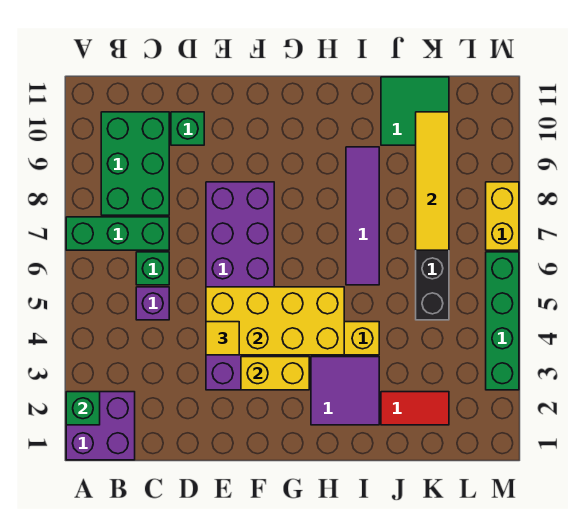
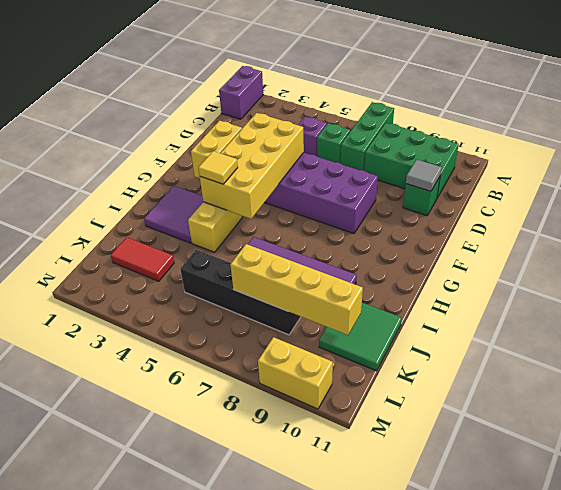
purple 2x2 brick [66,392,135,460] -> purple 1x2 brick [219,66,263,119]
green 1x1 brick [66,392,100,425] -> none
none -> grey 1x1 tile [406,160,442,191]
yellow 1x1 tile [206,322,239,355] -> yellow 1x1 tile moved to [198,151,238,184]
red 1x2 tile [381,392,449,425] -> red 1x2 tile turned to [111,237,174,281]
yellow 1x4 tile [416,112,449,250] -> yellow 1x4 brick [230,244,363,335]
green 1x4 brick [486,252,519,390] -> none
yellow 1x2 brick [486,182,519,250] -> yellow 1x2 brick moved to [258,337,333,409]

